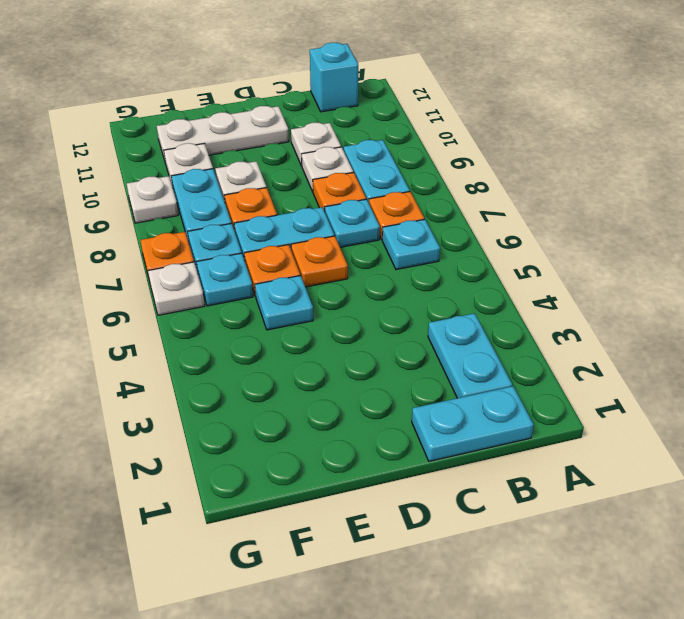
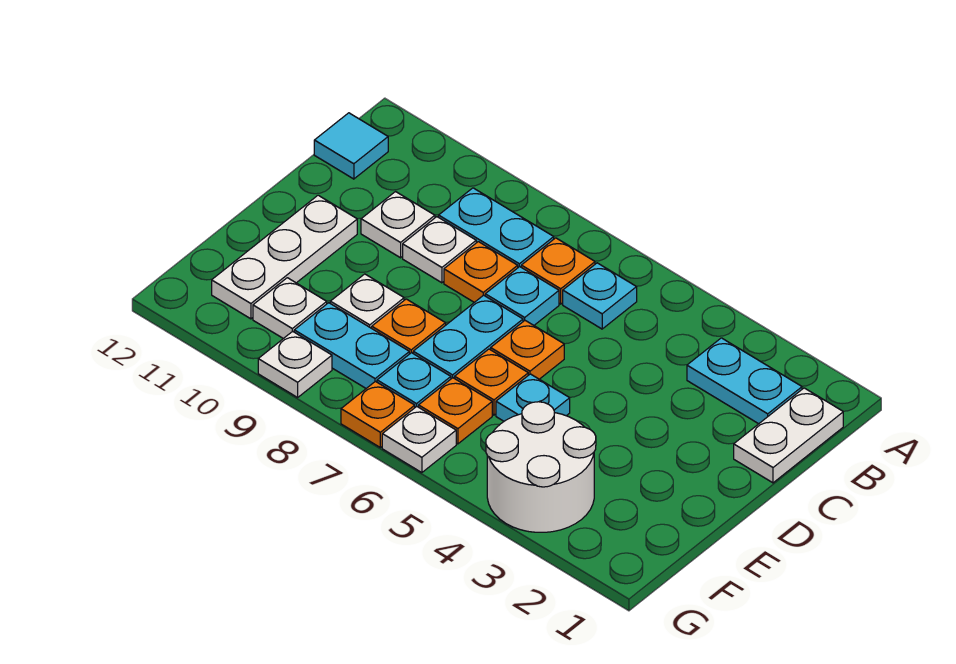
cyan 1x2 plate [412,386,534,461] -> white 1x2 plate [734,388,843,483]
cyan 1x1 brick [310,43,358,112] -> cyan 1x1 tile [314,113,388,179]
none -> white 2x2 round brick [486,402,596,532]
cyan 1x1 plate [197,253,253,306] -> orange 1x1 plate [419,378,492,444]

